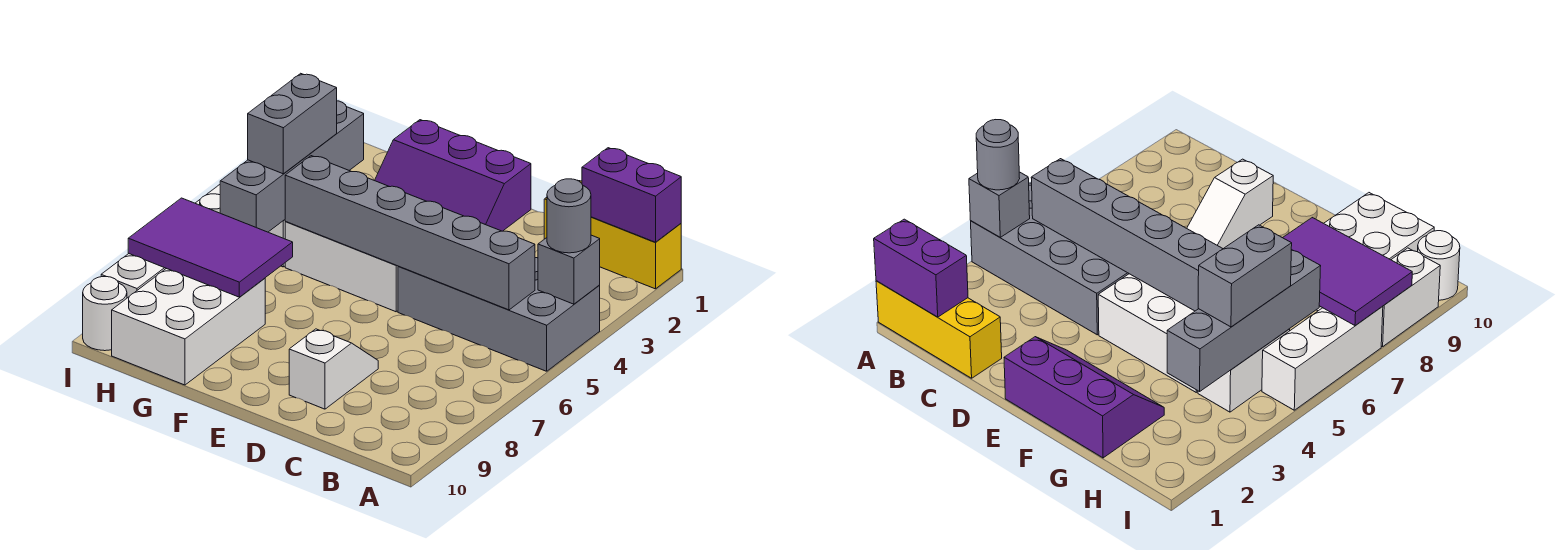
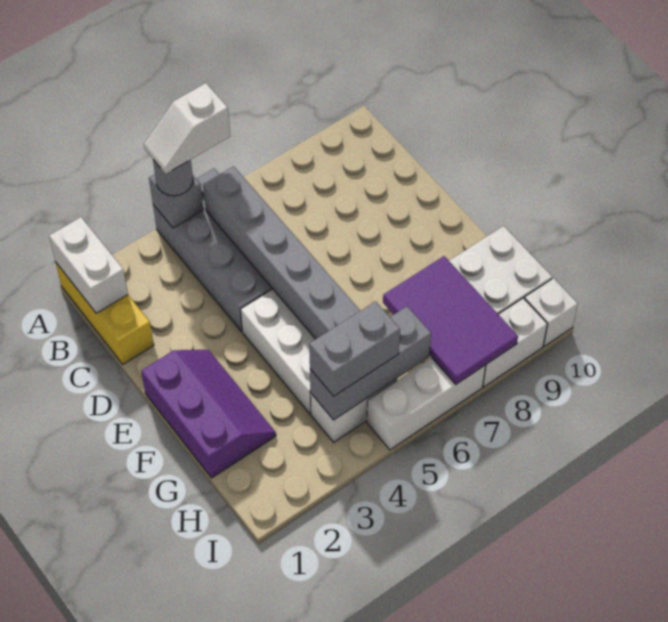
purple 1x2 brick [582,148,681,242] -> white 1x2 brick [49,217,128,313]
white 1x2 slope [289,329,378,409] -> white 1x2 slope moved to [144,83,230,174]
grey 1x4 brick [220,101,364,232] -> grey 1x3 brick [310,307,431,420]
white 1x1 round brick [83,277,127,351] -> white 1x1 brick [525,278,578,346]

